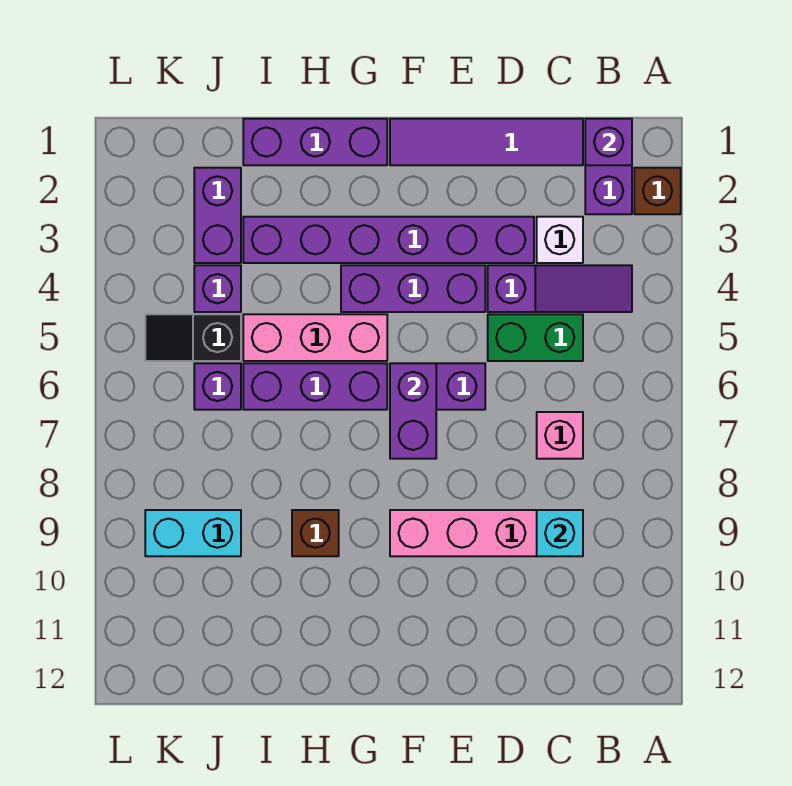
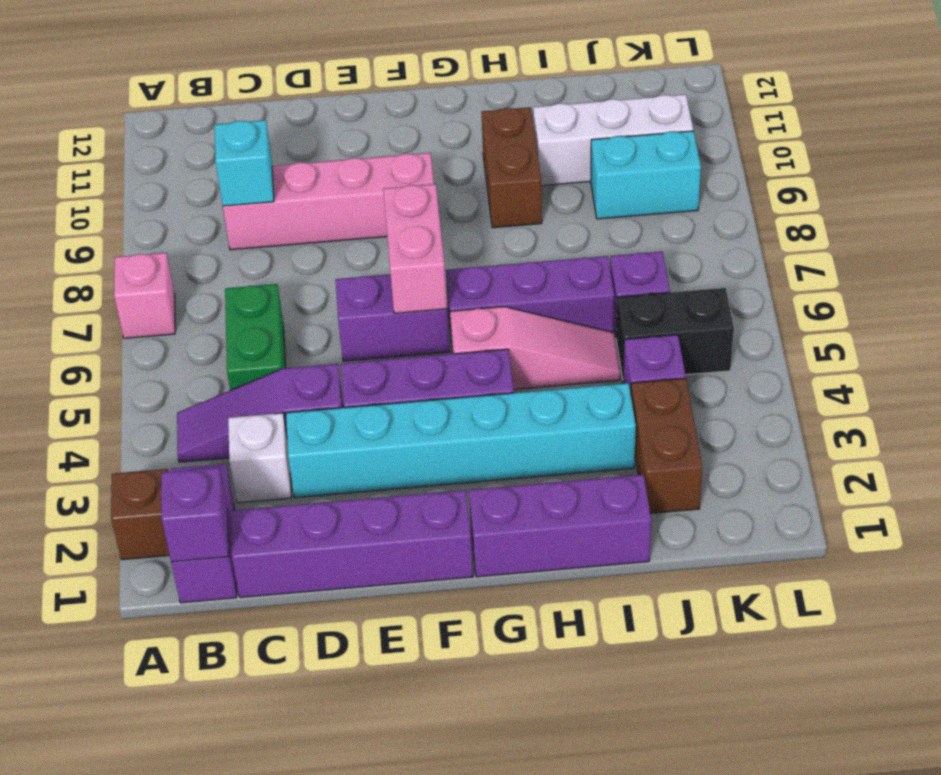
purple 1x4 tile [390,119,583,165] -> purple 1x4 brick [231,490,473,598]
green 1x2 brick [488,314,583,361] -> green 1x2 brick turned to [225,284,286,390]
pink 1x1 brick [537,412,583,459] -> pink 1x1 brick moved to [114,253,175,338]
purple 1x6 brick [243,217,534,263] -> cyan 1x6 brick [286,383,636,498]
purple 1x2 brick [390,363,436,459] -> pink 1x2 brick [383,184,447,313]
pink 1x3 brick [243,314,387,361] -> pink 1x3 slope [450,307,620,389]
brown 1x1 brick [292,510,339,556] -> brown 1x2 brick [481,107,542,228]
none -> white 1x3 brick [533,95,693,186]
purple 1x2 brick [194,168,241,263] -> brown 1x2 brick [631,378,702,513]
black 1x2 slope [145,314,241,361] -> black 1x2 brick [616,288,734,378]

